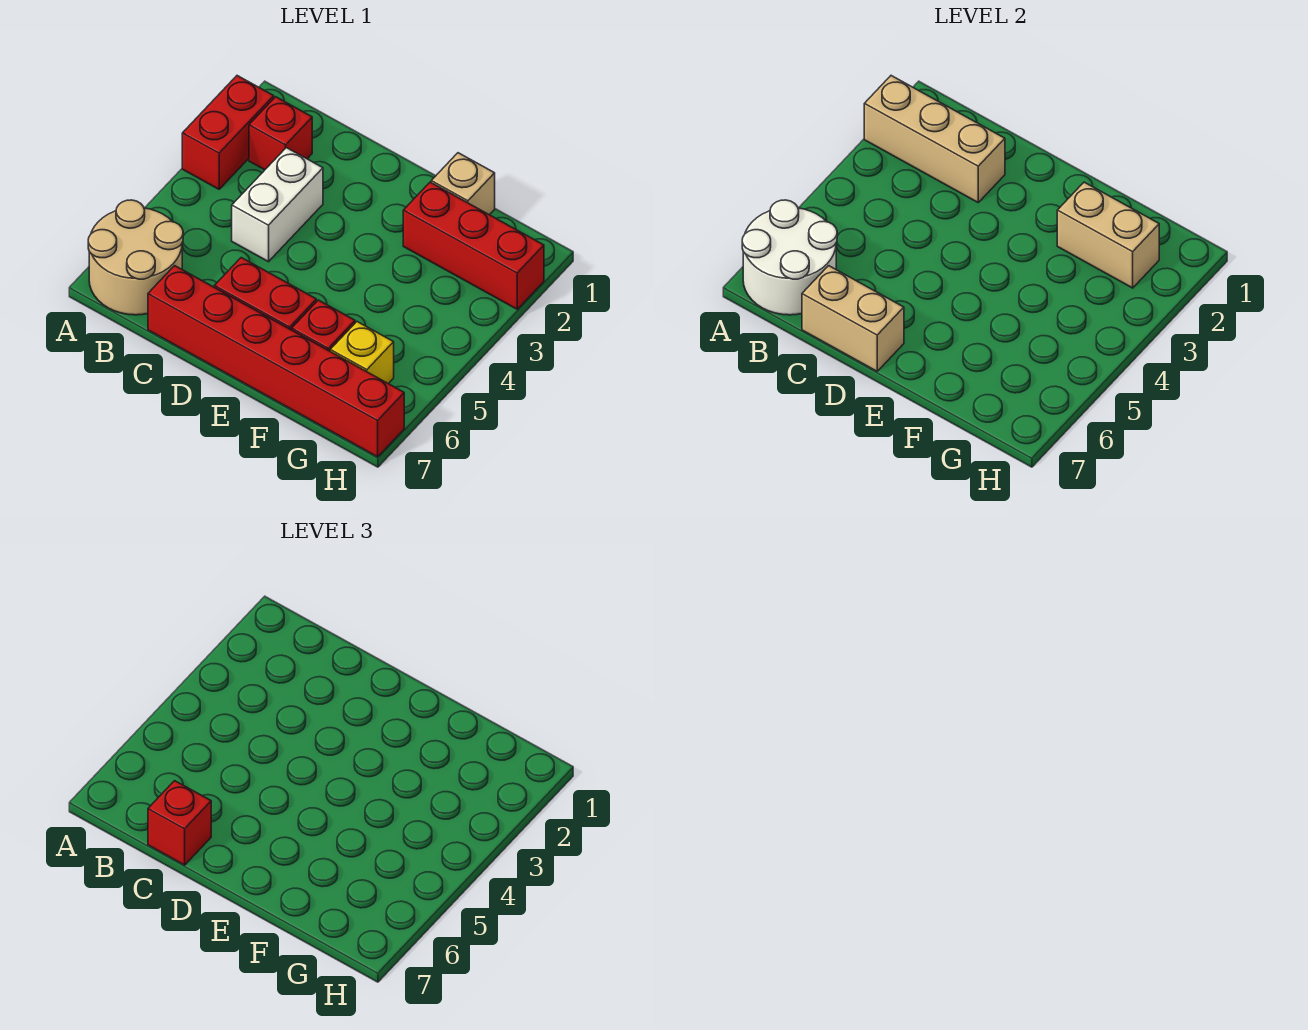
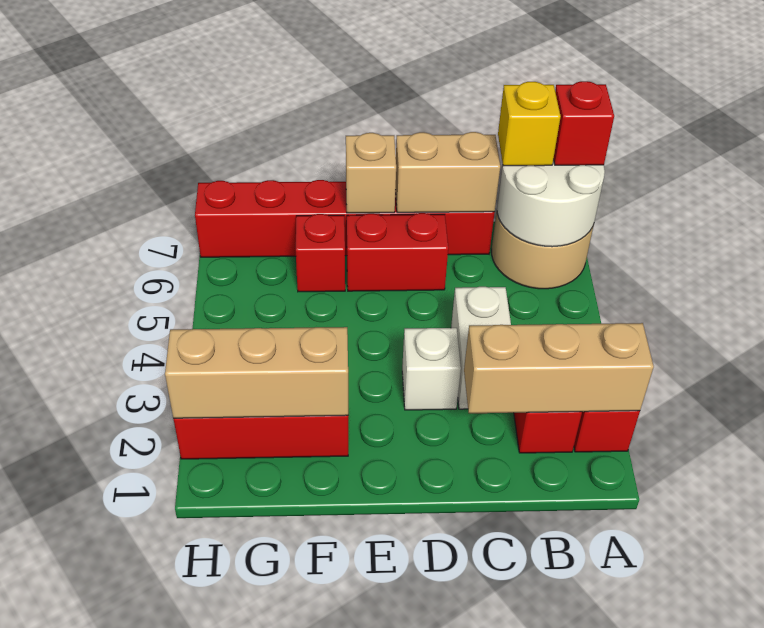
red 1x1 brick [148,781,211,865] -> red 1x1 brick moved to [553,81,614,165]
none -> white 1x1 brick [402,328,461,410]
tan 1x1 brick [431,153,495,215] -> tan 1x1 brick moved to [346,133,396,213]
tan 1x2 brick [1057,182,1159,288] -> tan 1x3 brick [165,327,348,418]
yellow 1x1 brick [330,322,394,384] -> yellow 1x1 brick moved to [498,82,561,166]

